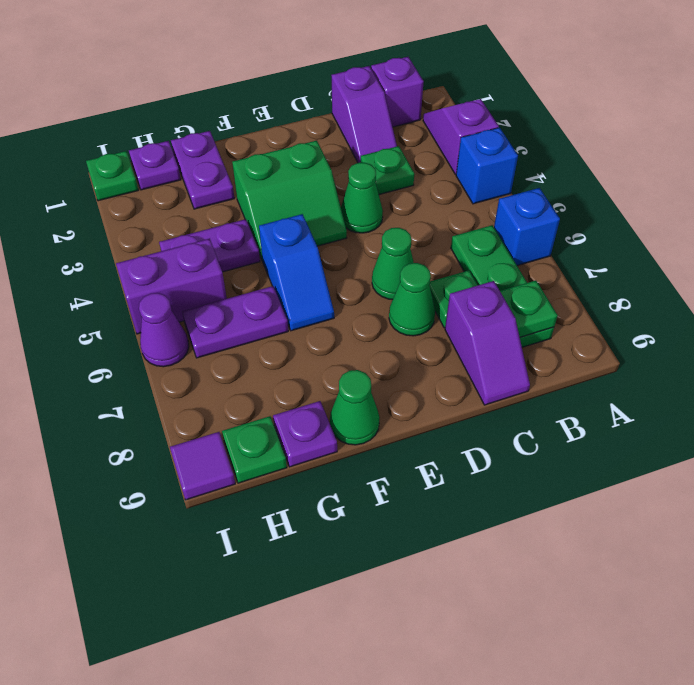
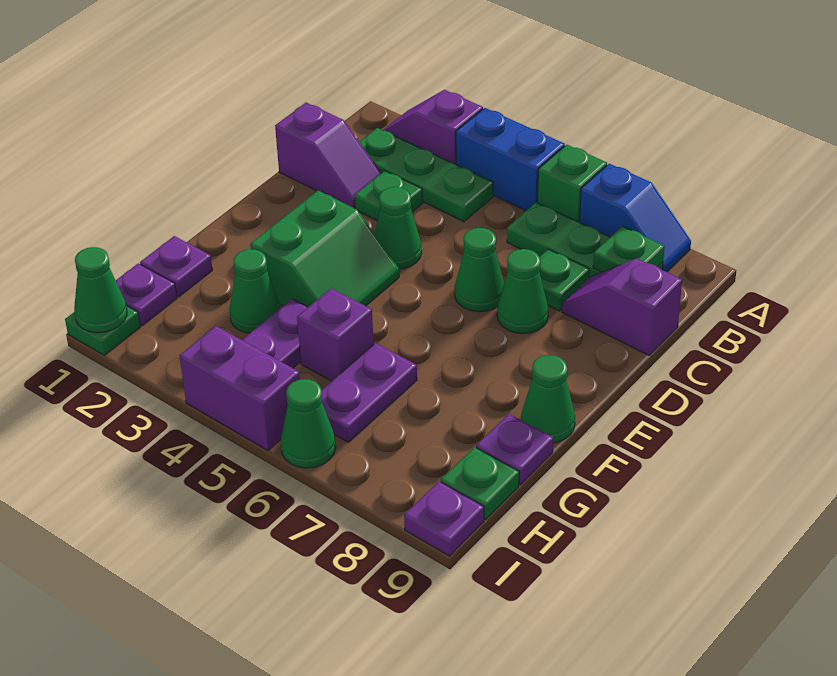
blue 1x1 brick [456,128,518,204] -> blue 1x2 brick [456,108,565,211]
blue 1x1 brick [494,188,560,266] -> green 1x1 brick [538,145,607,222]
purple 1x1 brick [371,57,424,127] -> purple 1x1 brick moved to [297,288,374,381]
none -> green 1x3 plate [359,128,493,222]
purple 1x2 slope [445,281,530,405] -> purple 1x2 slope turned to [562,258,682,355]
blue 1x2 slope [259,214,334,331] -> blue 1x2 slope moved to [580,164,691,272]
purple 1x2 plate [171,131,234,209] -> purple 1x1 plate [140,236,213,297]
none -> green 1x1 cone [229,249,280,333]
purple 1x2 brick [116,239,227,334] -> purple 1x2 brick turned to [180,326,300,450]
none -> green 1x1 cone [74,247,127,333]
purple 1x1 cone [139,293,189,367] -> green 1x1 cone [281,379,336,468]
purple 1x1 tile [170,432,235,500] -> purple 1x1 plate [404,481,484,556]

